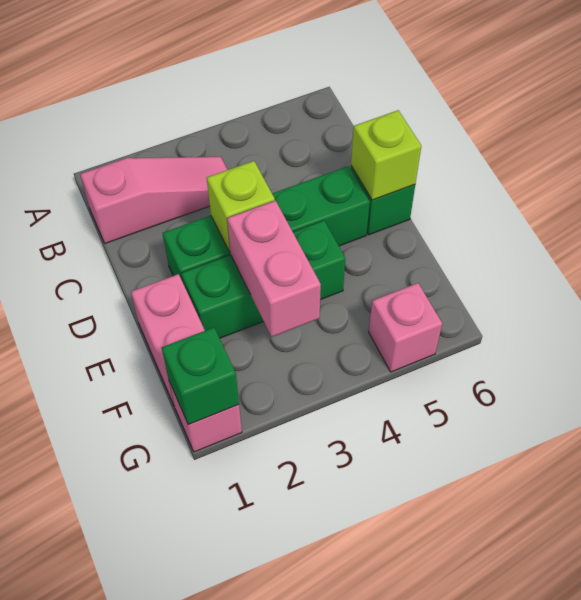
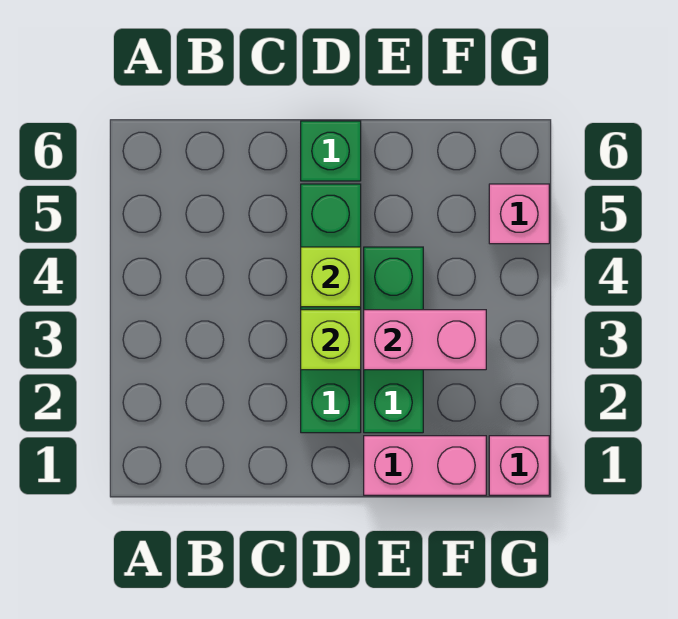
pink 1x3 slope [80,157,228,243] -> none
lime 1x1 brick [351,110,421,200] -> lime 1x1 brick moved to [301,247,361,307]
green 1x1 brick [162,328,239,425] -> none

